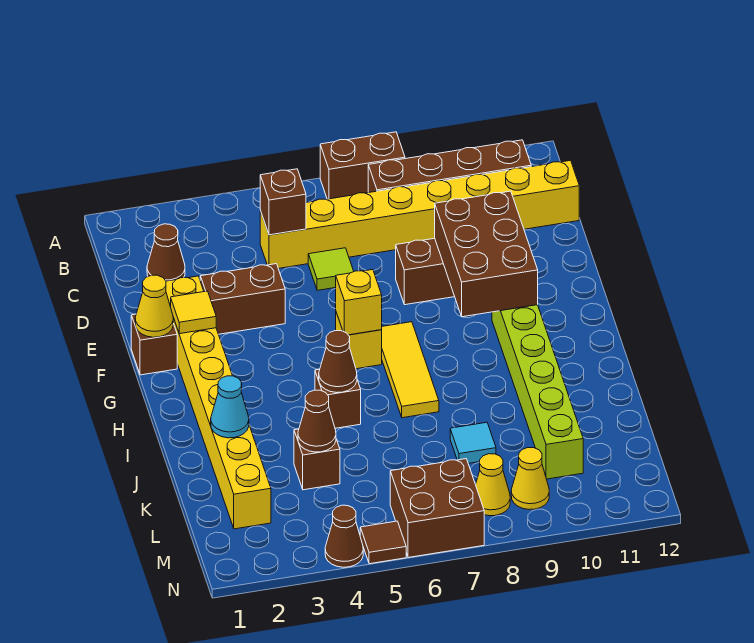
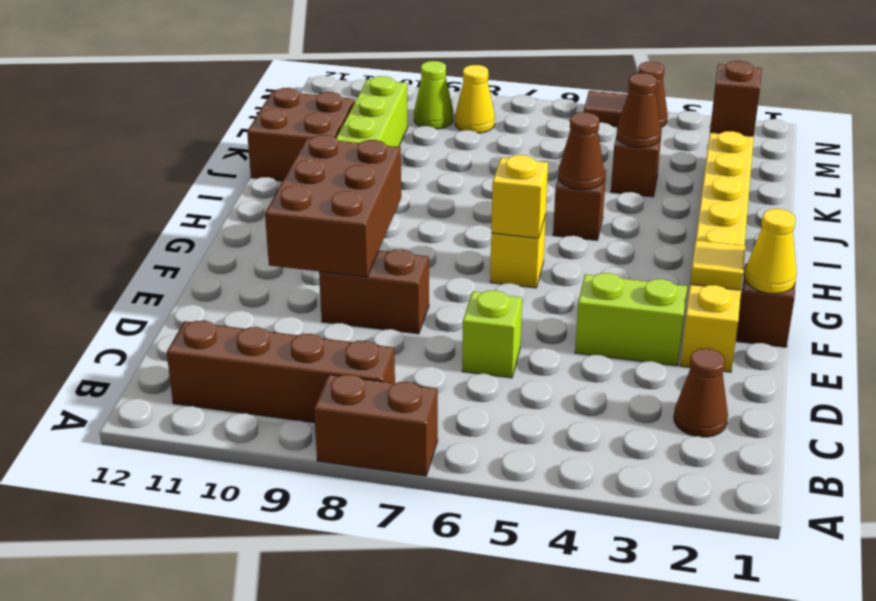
yellow 1x8 brick [260,160,579,269] -> none
brown 1x1 brick [260,169,306,235] -> brown 1x1 brick moved to [710,61,762,136]
lime 1x1 tile [308,248,354,290] -> lime 1x1 brick [462,290,522,378]
brown 1x2 brick [200,264,285,334] -> lime 1x2 brick [575,273,687,366]
yellow 1x3 tile [382,322,439,418] -> none
cyan 1x1 cone [211,376,249,438] -> none
cyan 1x1 tile [450,422,496,463] -> none
brown 2x2 brick [390,459,484,558] -> brown 2x2 brick moved to [247,88,355,181]
yellow 1x1 cone [511,448,549,509] -> lime 1x1 cone [414,61,453,129]

